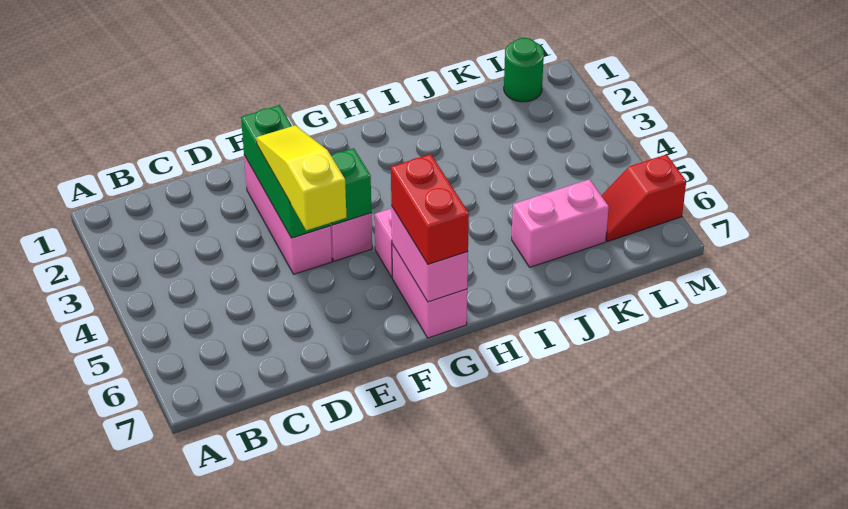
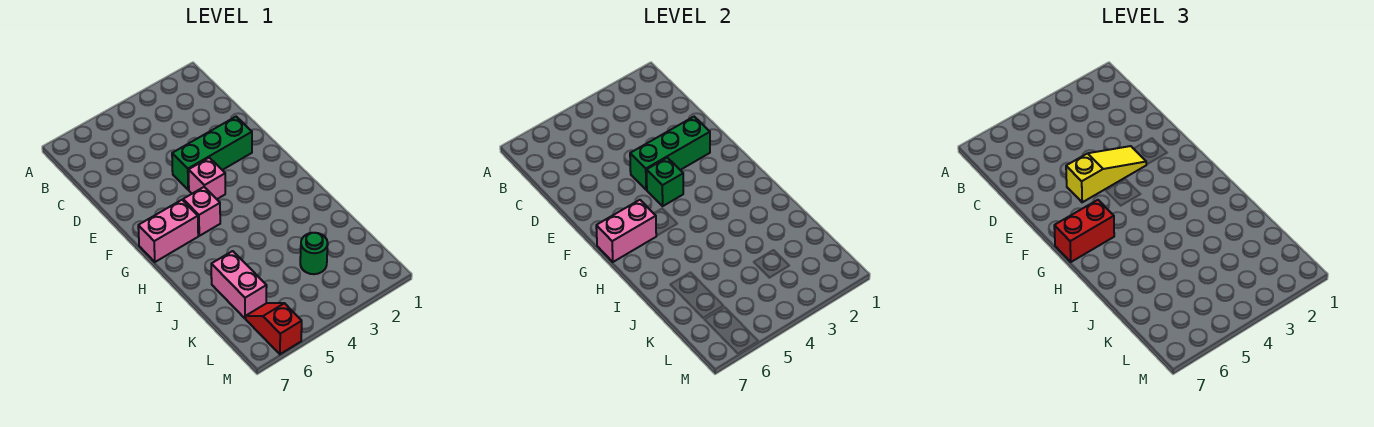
pink 1x3 brick [244,155,332,274] -> green 1x3 brick [172,117,252,190]
green 1x1 round brick [504,38,544,102] -> green 1x1 round brick moved to [300,233,328,274]

